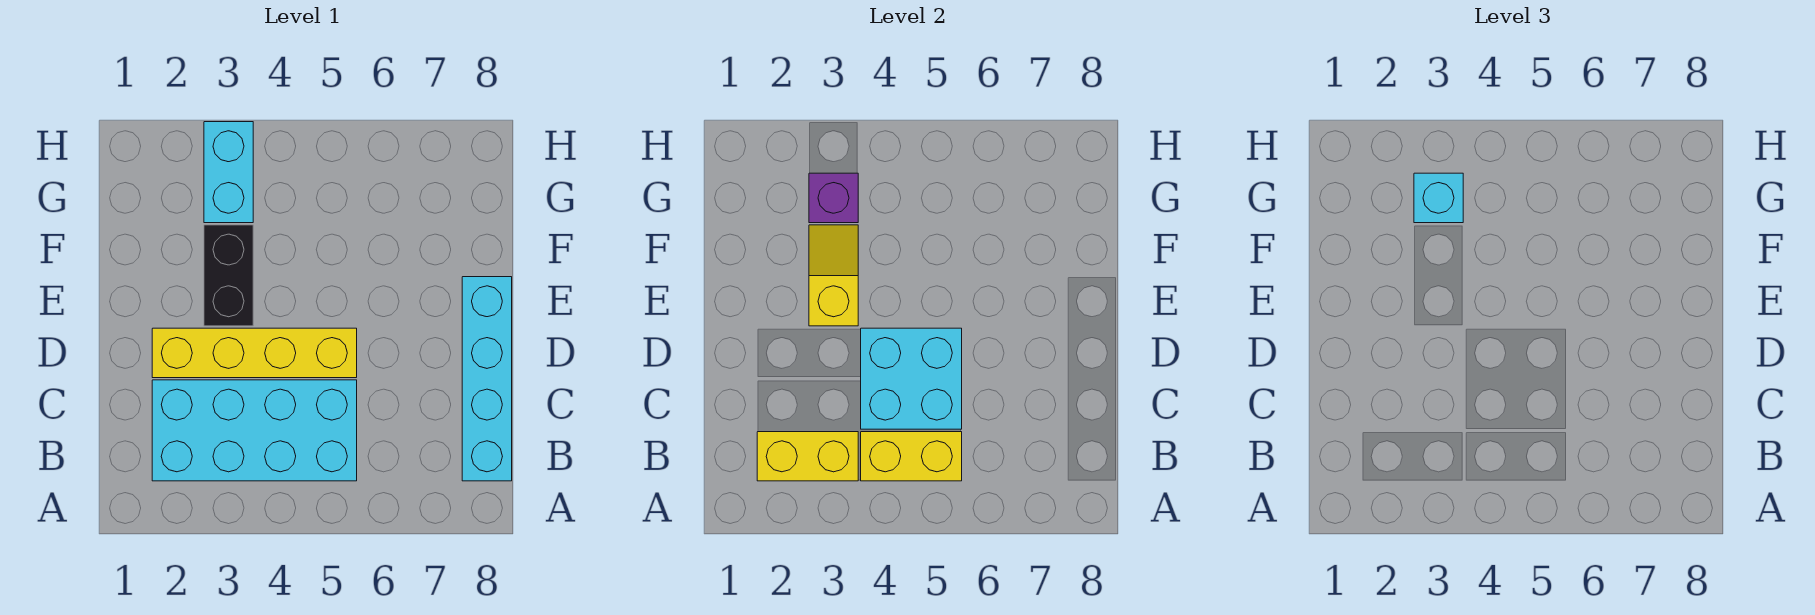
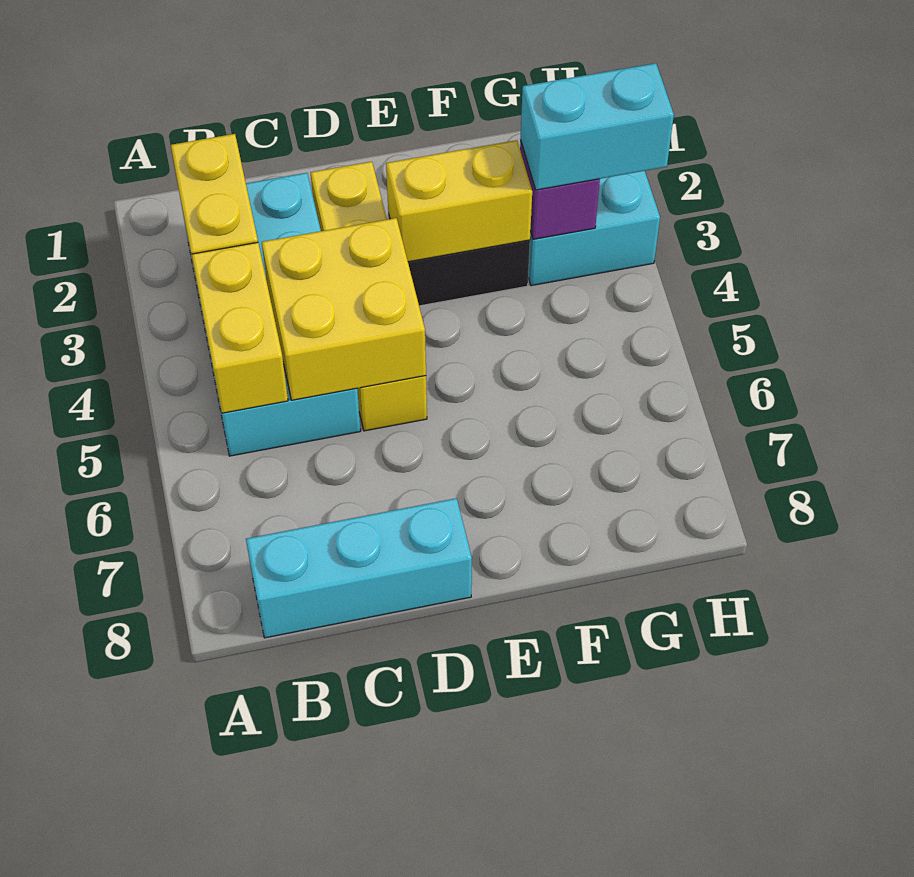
cyan 1x4 brick [462,277,512,481] -> cyan 1x3 brick [246,498,472,638]
cyan 2x2 brick [861,328,962,429] -> yellow 2x2 brick [262,218,426,400]
yellow 1x2 slope [809,225,858,326] -> yellow 1x2 brick [386,140,532,262]
cyan 1x1 brick [1414,173,1463,223] -> cyan 1x2 brick [520,63,674,190]

